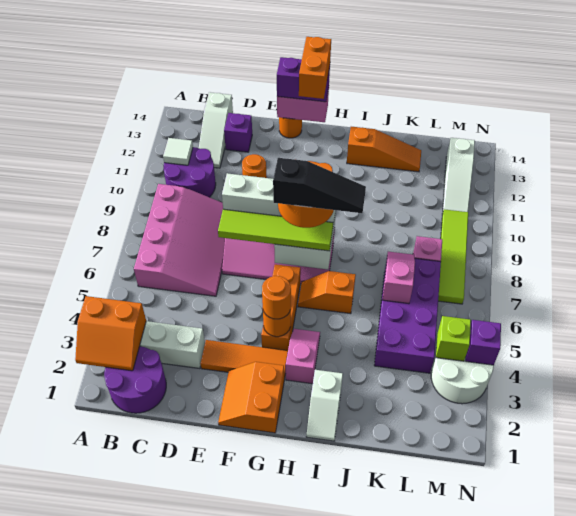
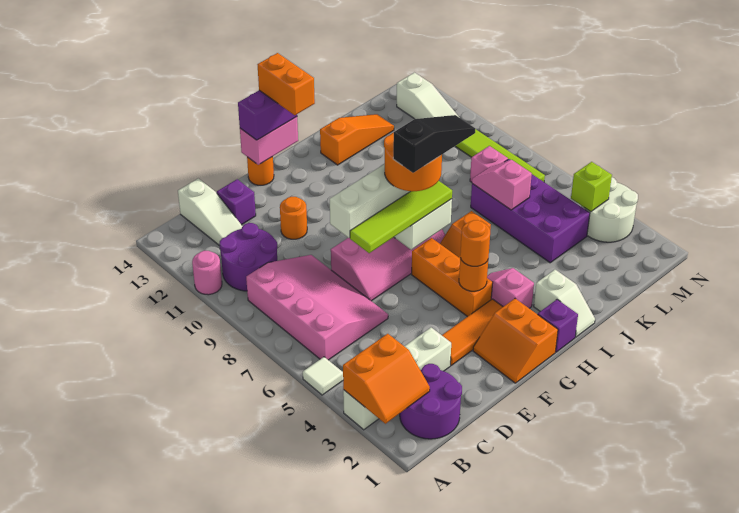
none -> pink 1x1 round brick [192,251,222,295]
white 1x1 tile [163,138,193,165] -> white 1x1 tile moved to [303,357,343,395]
purple 1x1 brick [465,320,501,365] -> purple 1x1 brick moved to [538,299,578,352]

